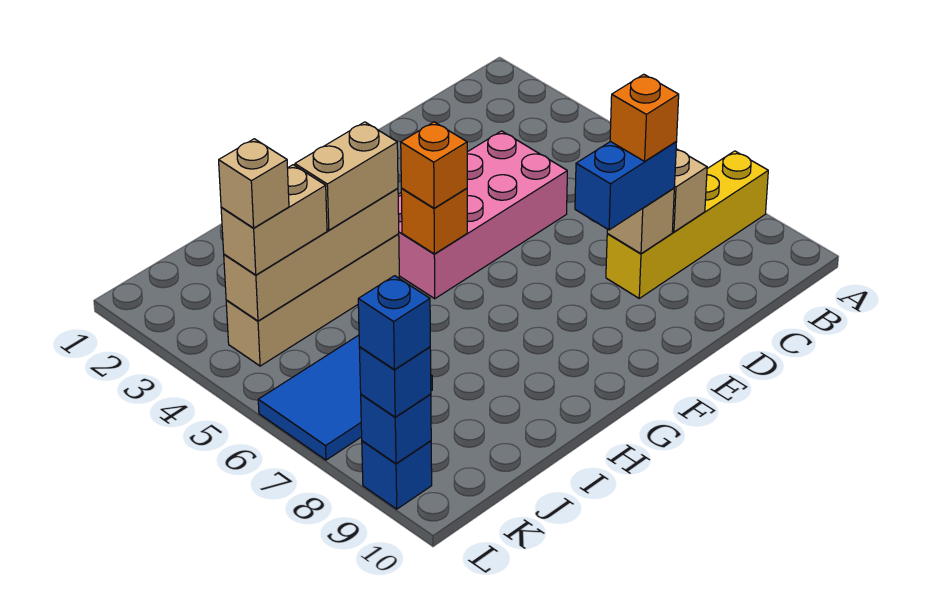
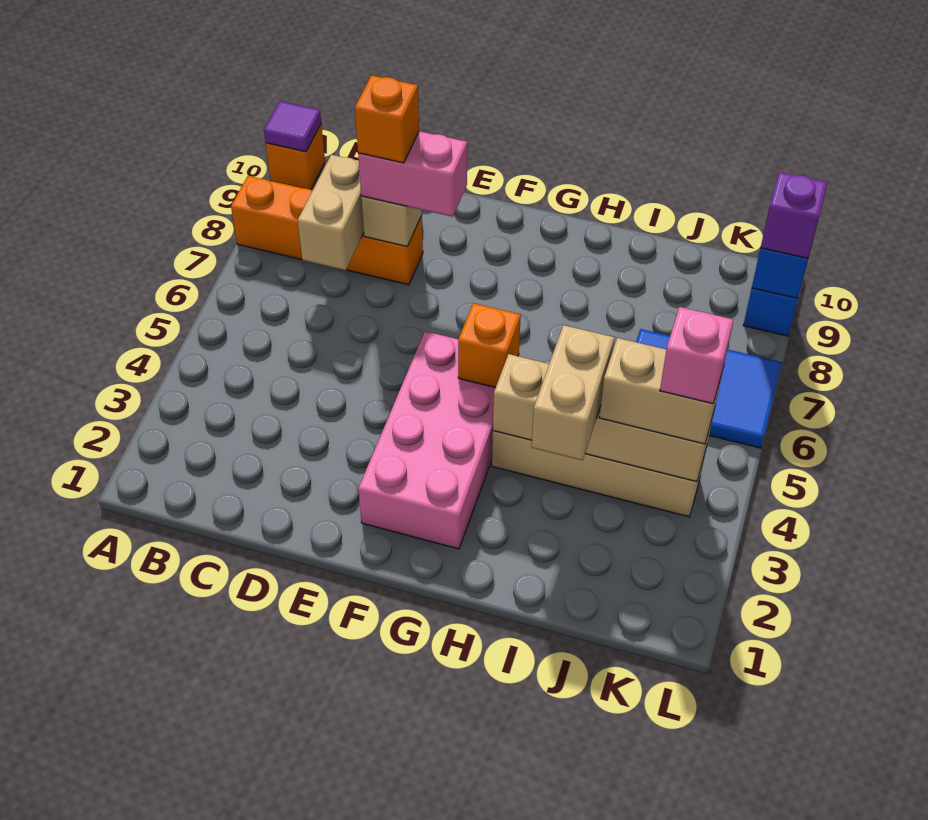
yellow 1x4 brick [606,151,768,298] -> orange 1x4 brick [231,176,423,285]
none -> purple 1x1 tile [264,101,321,152]
pink 2x4 brick [398,131,567,299] -> pink 2x4 brick turned to [358,331,519,549]
blue 1x2 brick [575,141,677,230] -> pink 1x2 brick [358,131,467,217]
orange 1x1 brick [401,122,467,208] -> orange 1x1 brick moved to [266,124,325,190]
tan 1x2 brick [295,122,398,230] -> tan 1x2 brick turned to [531,325,614,460]
tan 1x1 brick [219,139,289,228] -> pink 1x1 brick [660,307,733,404]
blue 1x1 brick [359,347,431,417] -> purple 1x1 brick [761,172,827,258]
blue 1x1 brick [358,276,430,370] -> none

